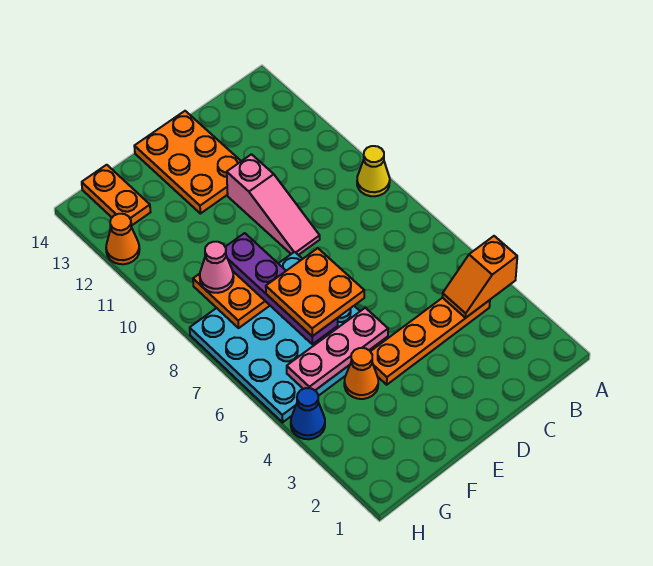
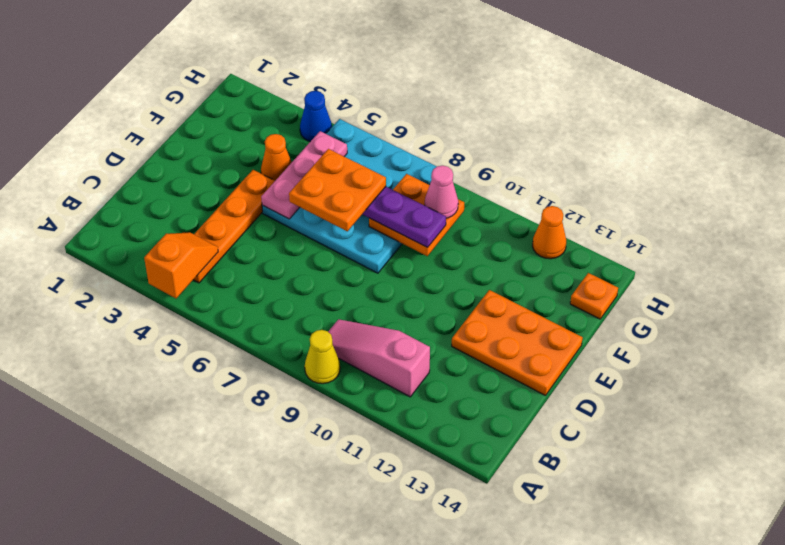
pink 1x3 slope [227,154,320,255] -> pink 1x3 slope moved to [328,319,430,397]
orange 1x2 plate [82,165,150,226] -> orange 1x1 plate [570,273,618,319]

